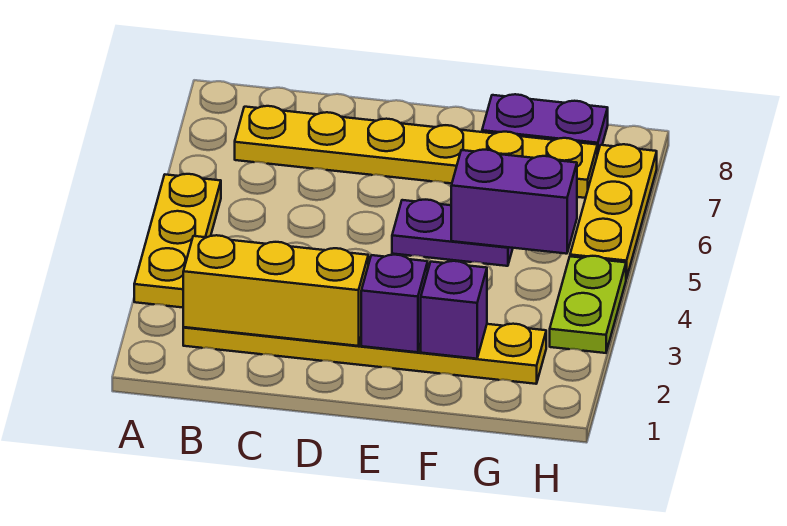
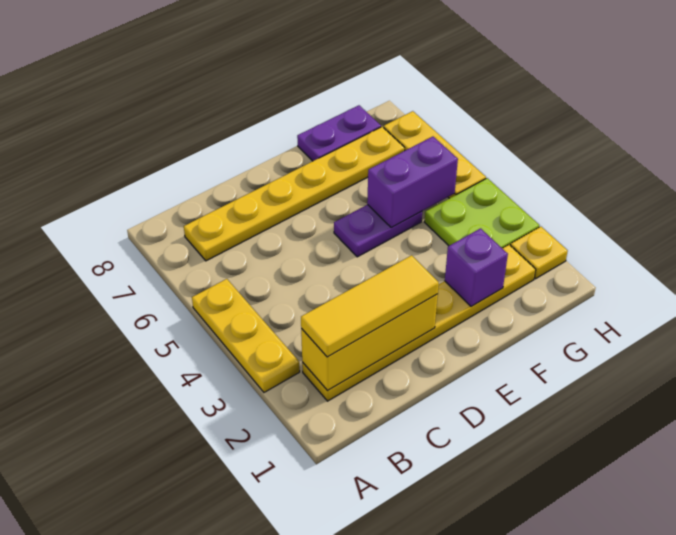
none -> yellow 1x3 tile [301,255,439,357]
purple 1x1 brick [361,255,428,352] -> none
none -> yellow 1x1 plate [510,227,568,279]
lime 1x2 plate [550,256,626,353] -> lime 2x2 plate [425,178,540,248]

